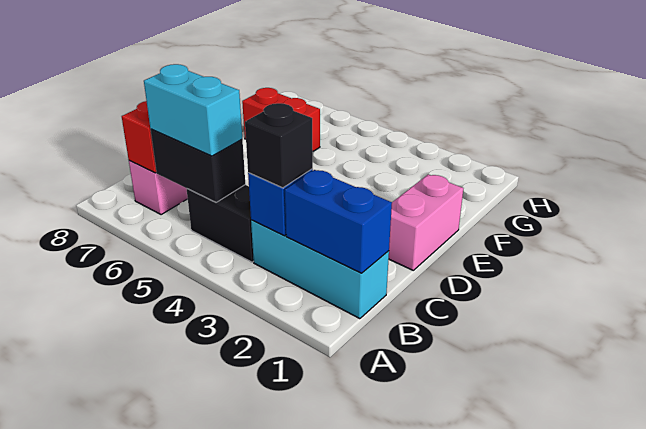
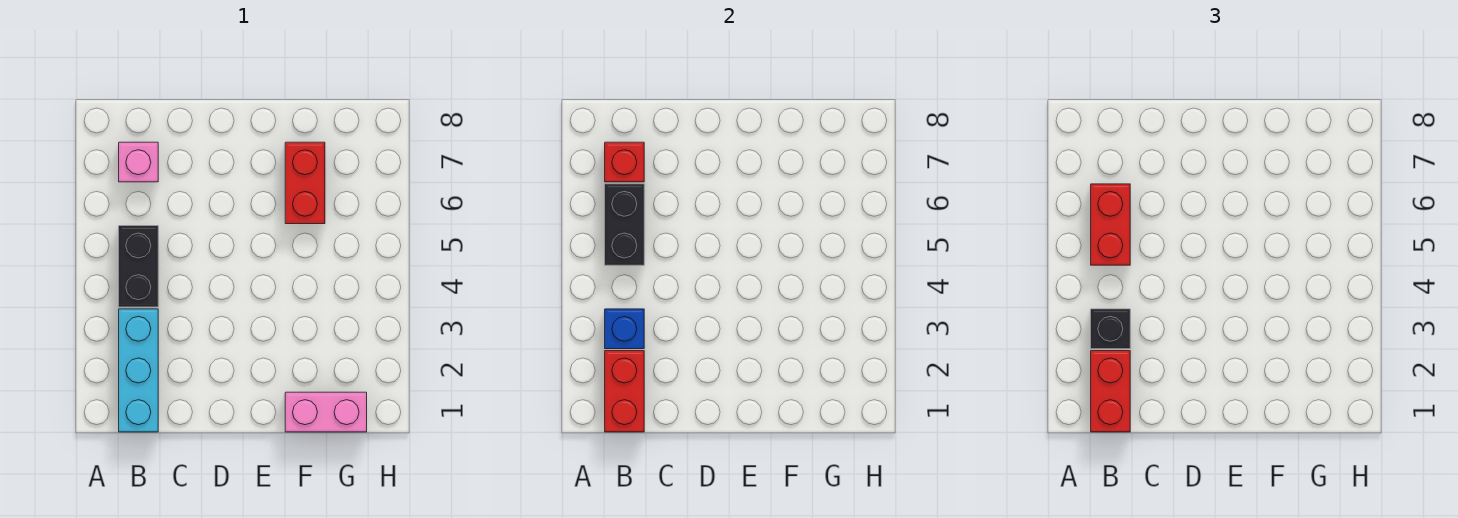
blue 1x2 brick [285,170,392,273] -> red 1x2 brick [605,351,644,432]
none -> red 1x2 brick [1091,351,1130,432]
cyan 1x2 brick [144,64,242,156] -> red 1x2 brick [1091,184,1130,265]
pink 1x2 brick [389,174,464,270] -> pink 1x2 brick moved to [285,392,367,432]

